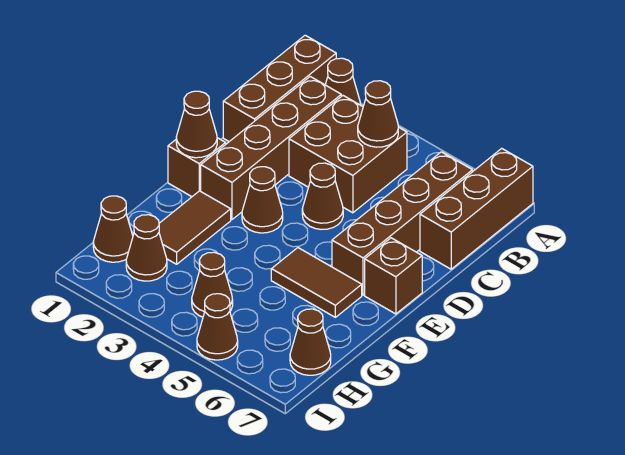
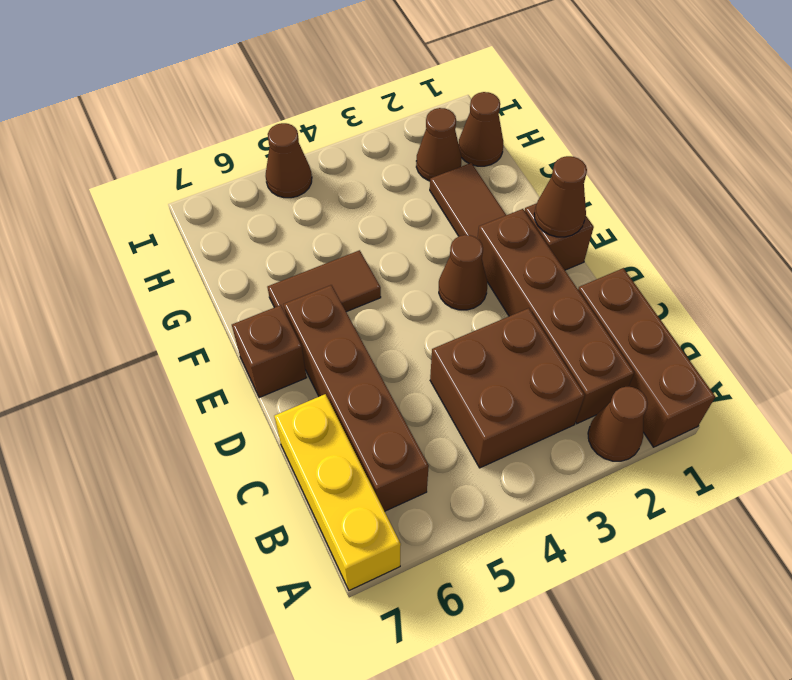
brown 1x3 brick [420,148,533,269] -> yellow 1x3 brick [274,394,401,590]
brown 1x1 cone [358,81,398,147] -> none
brown 1x1 cone [302,163,343,230] -> none
brown 1x1 cone [192,252,233,317] -> none
brown 1x1 cone [290,309,331,375] -> none

